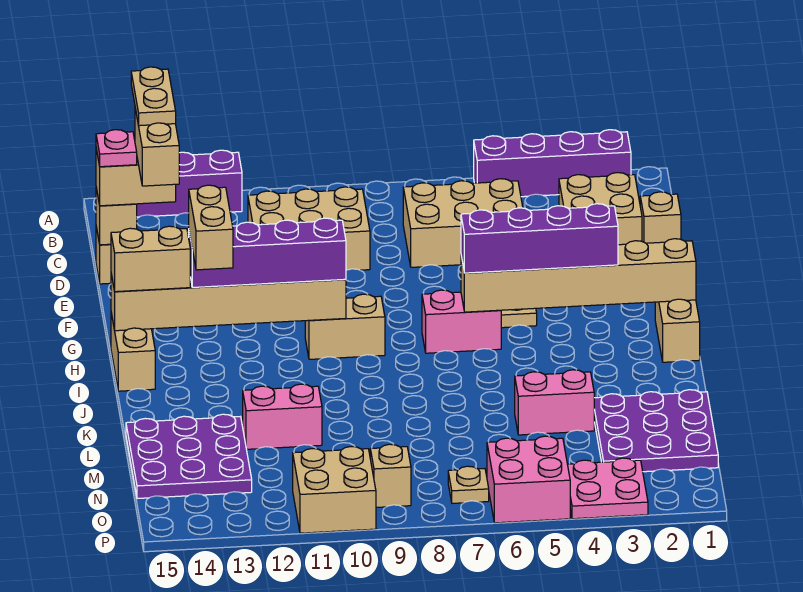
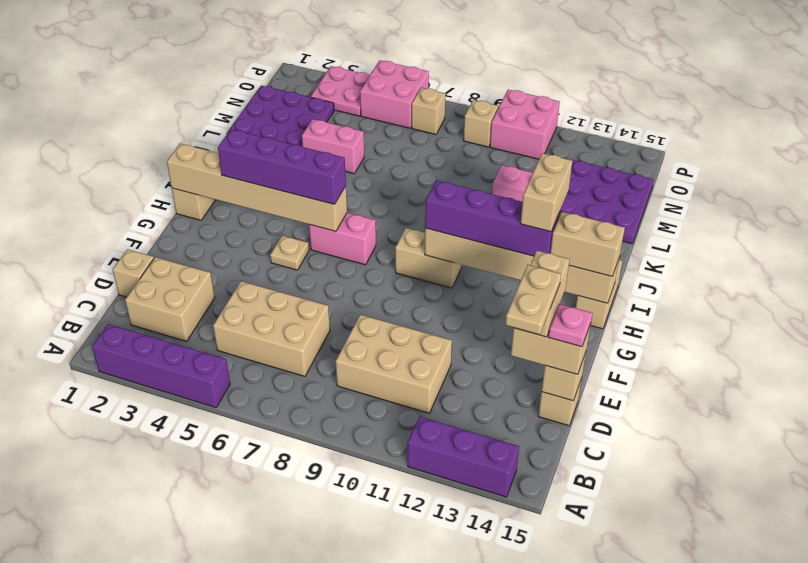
tan 1x1 plate [448,466,489,503] -> tan 1x1 brick [412,88,446,134]
tan 2x2 brick [293,447,376,533] -> pink 2x2 brick [490,90,560,159]

